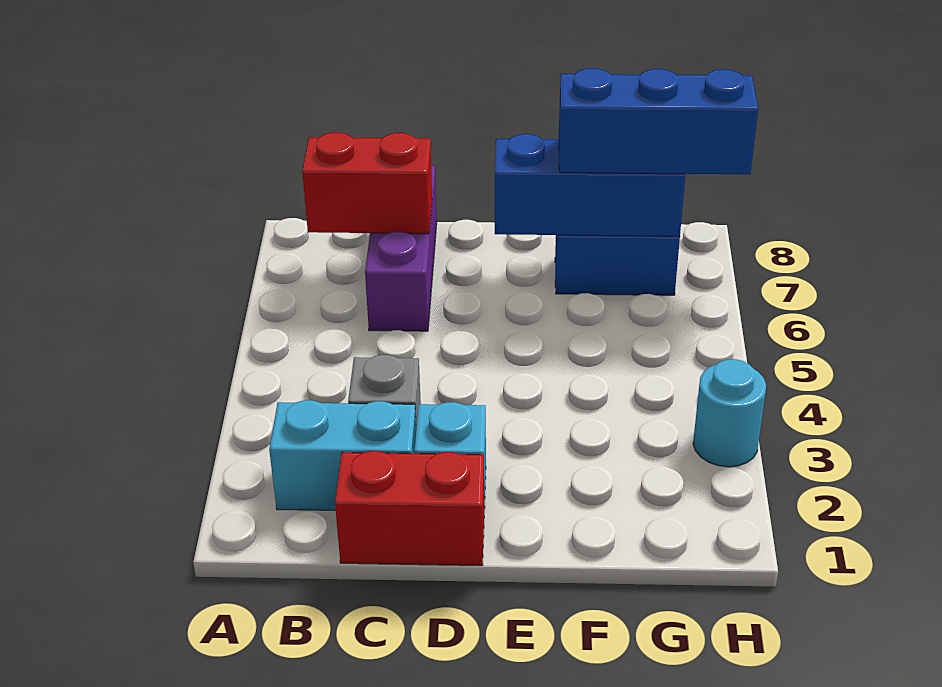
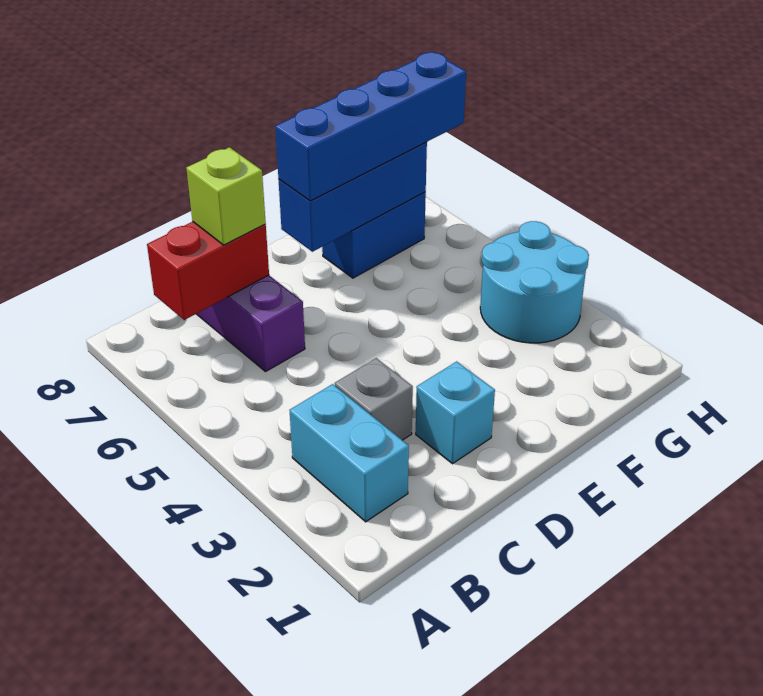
cyan 1x2 brick [269,400,416,510] -> cyan 1x2 brick turned to [290,384,409,522]
red 1x2 brick [335,451,484,566] -> none
none -> lime 1x1 brick [186,147,266,245]
blue 1x3 brick [559,68,758,174] -> blue 1x4 brick [275,52,466,201]
cyan 1x1 round brick [693,359,766,467] -> cyan 2x2 round brick [480,221,589,343]

